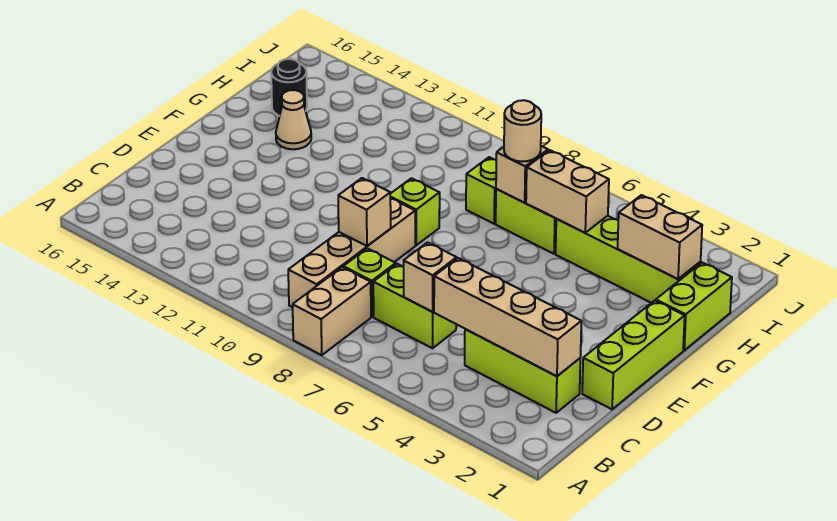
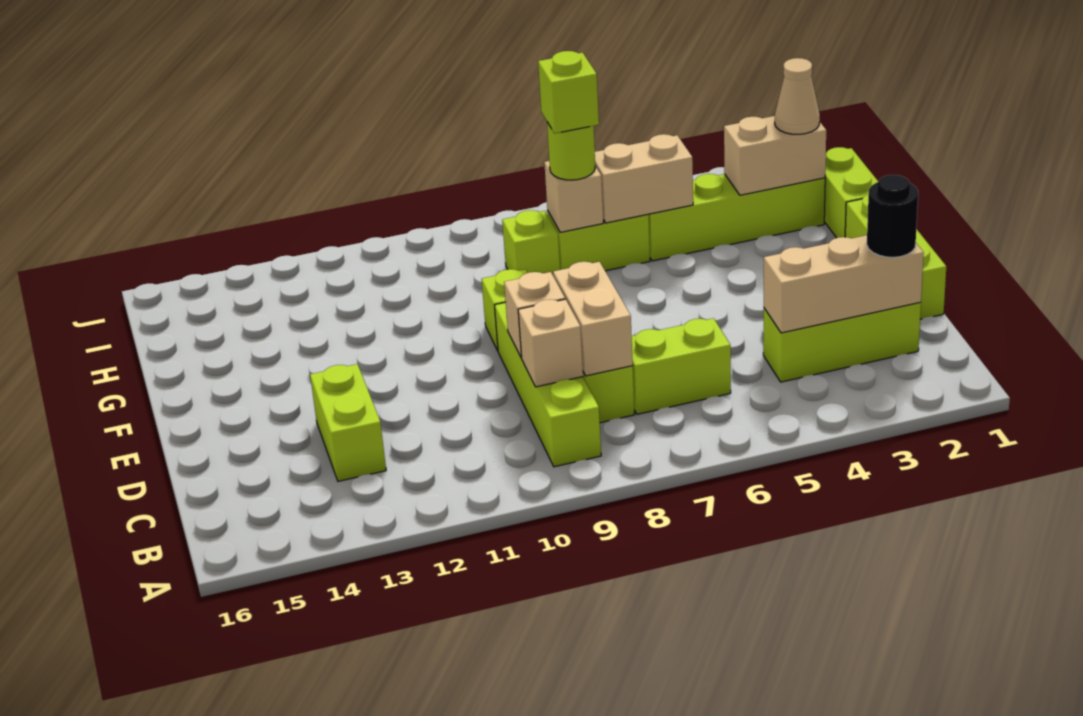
tan 1x2 brick [293,267,371,355] -> tan 1x2 brick moved to [553,262,633,376]
tan 1x4 brick [288,198,415,307] -> lime 1x4 brick [495,302,601,467]
tan 1x4 brick [434,258,581,376] -> tan 1x3 brick [764,235,924,333]
tan 1x1 brick [404,242,457,312] -> tan 1x1 brick moved to [518,299,583,387]
none -> lime 1x2 brick [310,364,386,481]
tan 1x1 cone [276,90,311,149] -> tan 1x1 cone moved to [775,58,820,134]
tan 1x1 round brick [504,100,541,162] -> lime 1x1 round brick [547,122,595,180]
none -> lime 1x1 brick [538,51,599,134]
black 1x1 round brick [271,59,307,116] -> black 1x1 round brick moved to [867,175,918,257]

